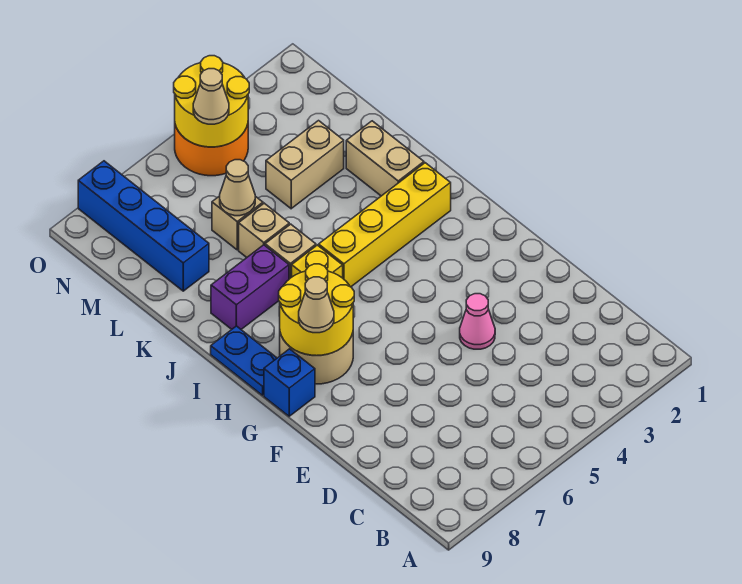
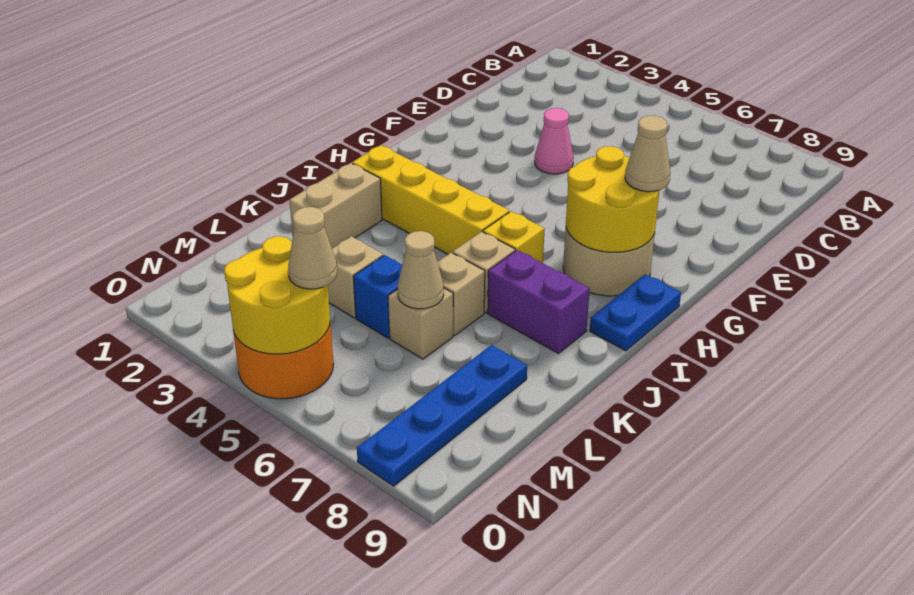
blue 1x1 brick [264,349,315,416] -> blue 1x1 brick moved to [353,255,402,338]
tan 1x2 brick [266,121,344,209] -> tan 1x1 brick [328,236,383,318]
blue 1x4 brick [78,161,209,291] -> blue 1x4 plate [357,345,527,486]

